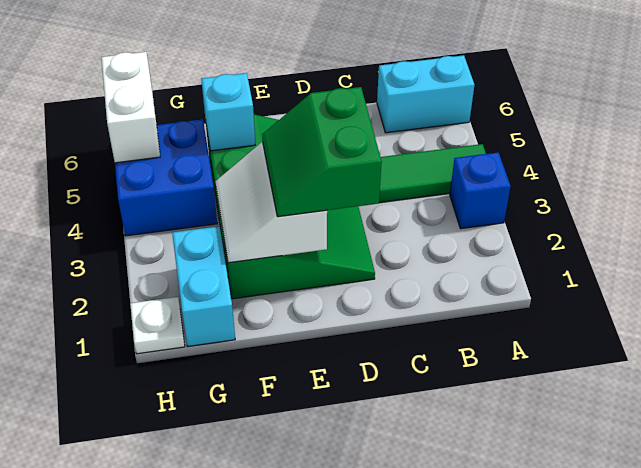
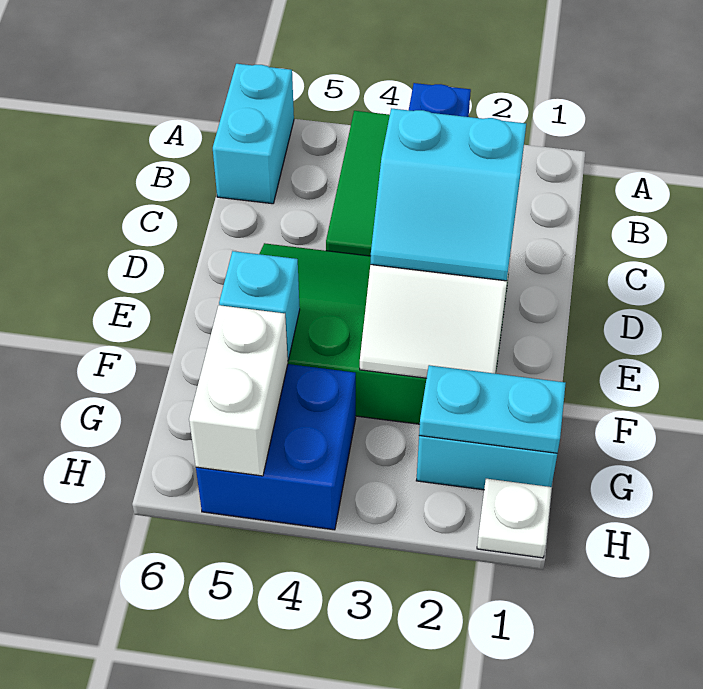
green 2x2 slope [262,87,382,217] -> cyan 2x2 slope [370,108,526,281]
none -> cyan 1x2 plate [419,365,566,453]
white 1x2 brick [101,52,160,163] -> white 1x2 brick turned to [189,305,288,476]

